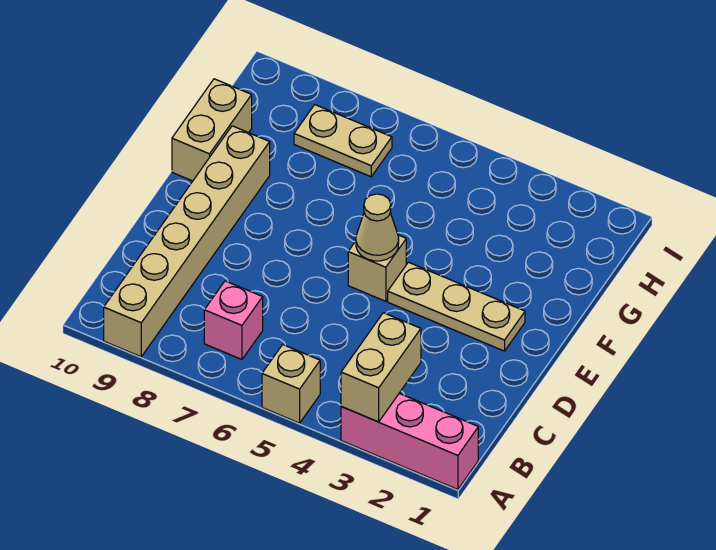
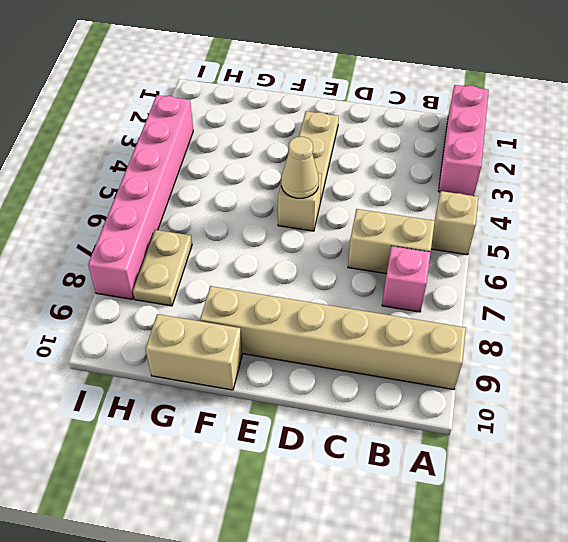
tan 1x2 brick [341,313,421,422] -> tan 1x2 brick moved to [348,209,435,274]
none -> pink 1x6 brick [88,95,193,299]

